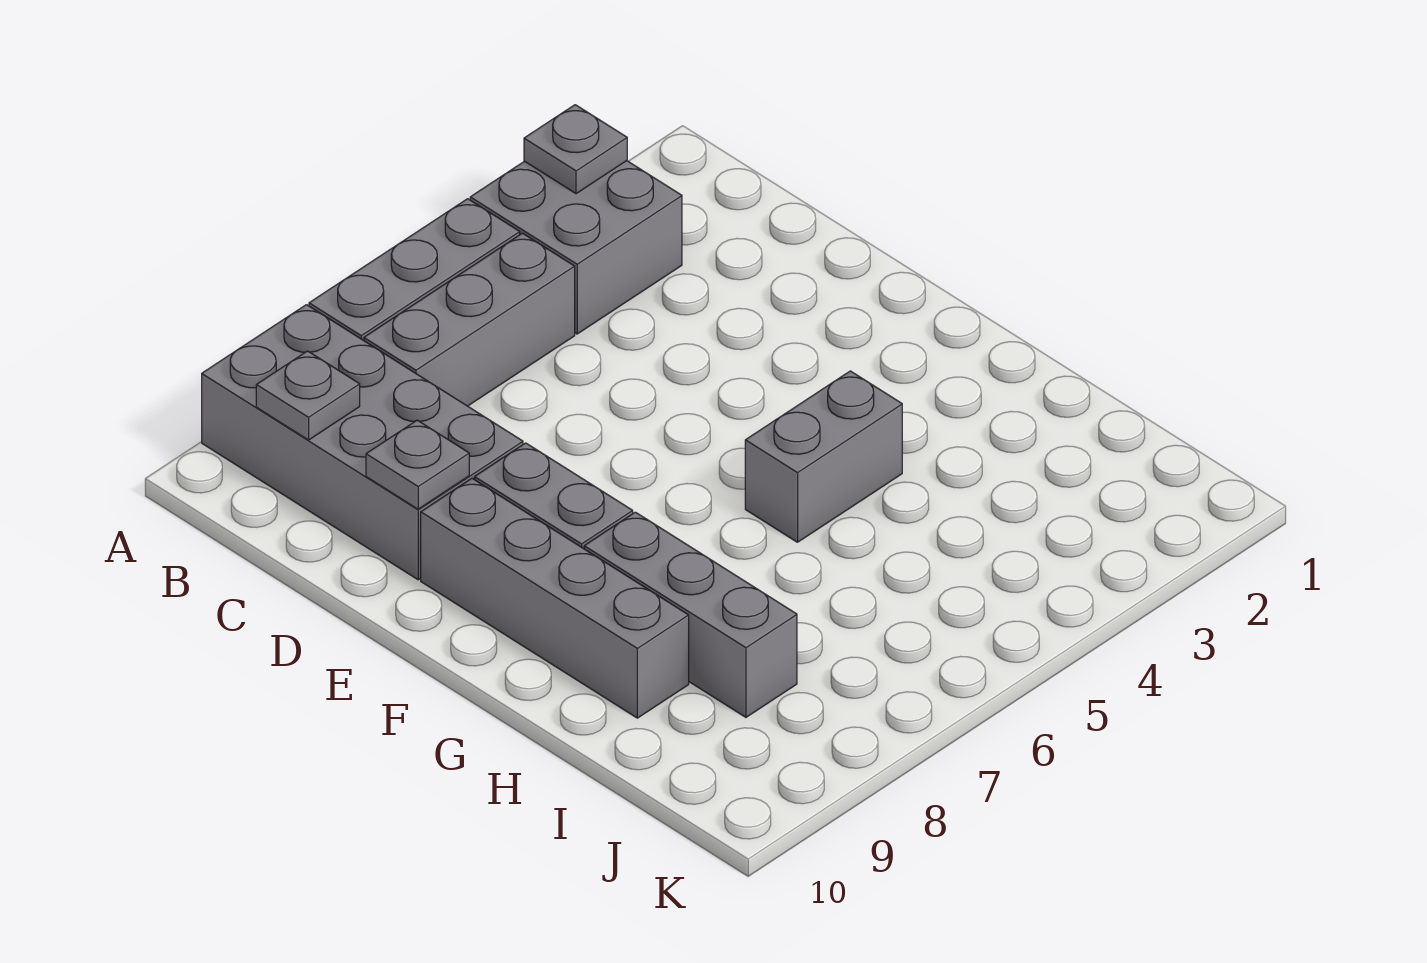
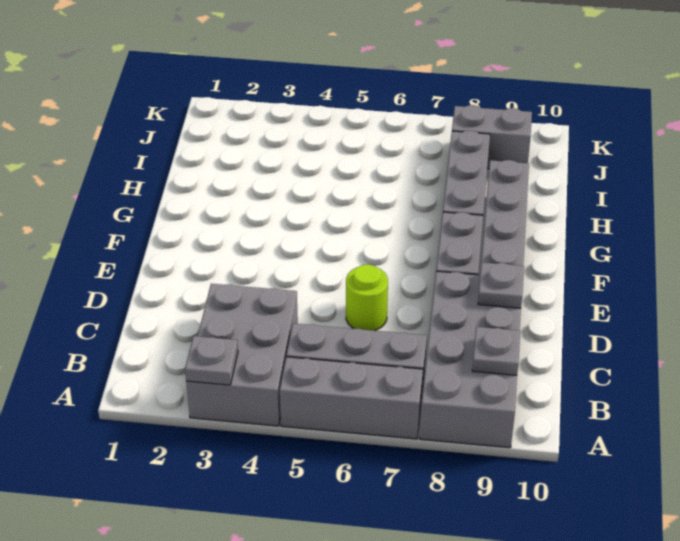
grey 2x2 brick [470,161,682,334] -> grey 2x3 brick [186,284,298,426]
none -> lime 1x1 round brick [346,264,388,331]
grey 1x2 brick [745,371,902,542] -> grey 1x2 brick moved to [452,105,532,169]

